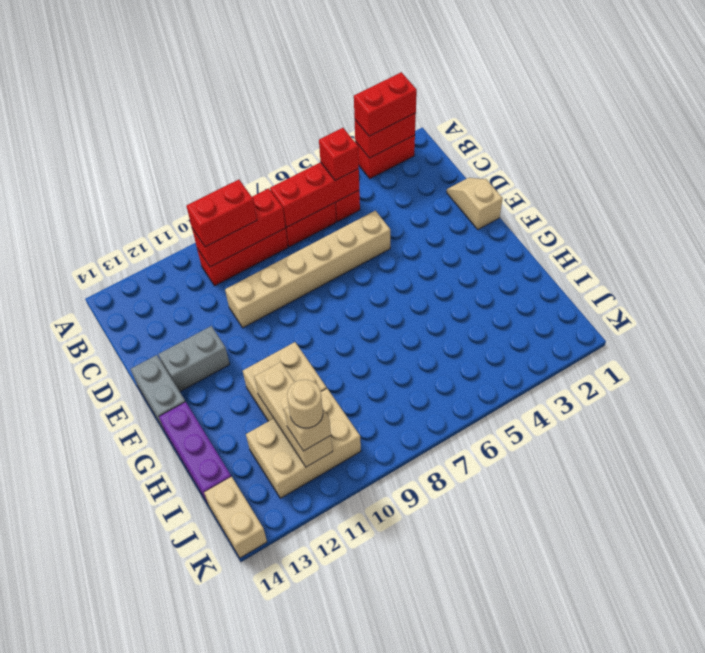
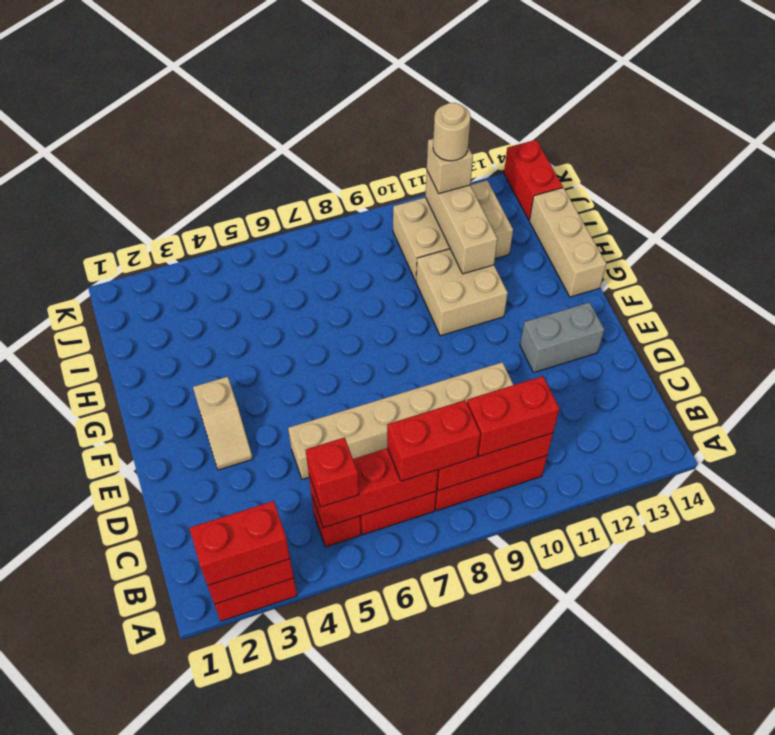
none -> red 1x2 brick [387,400,480,481]
tan 1x2 slope [447,178,503,229] -> tan 1x2 slope moved to [193,377,253,470]
grey 1x2 brick [131,355,185,428] -> none
purple 1x3 brick [159,402,231,504] -> tan 1x3 brick [529,188,606,297]
tan 1x2 brick [204,477,267,558] -> red 1x2 brick [504,140,563,220]

